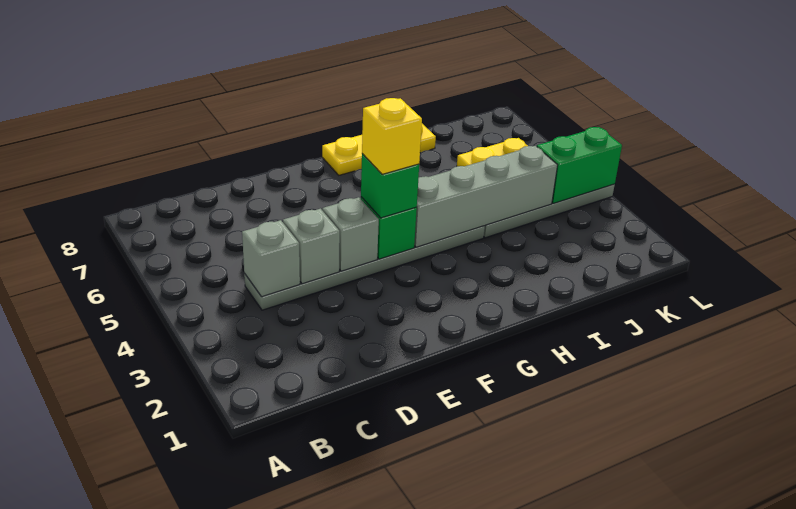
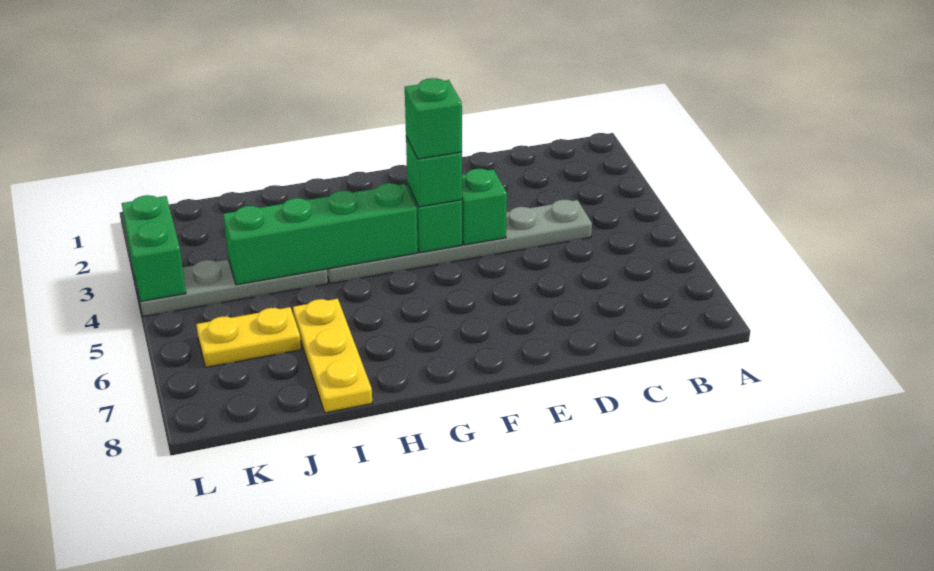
grey 1x1 brick [242,220,300,297] -> none
grey 1x1 brick [283,209,340,284] -> none
grey 1x1 brick [322,197,379,271] -> green 1x1 brick [462,169,507,245]
yellow 1x1 brick [362,98,422,174] -> green 1x1 brick [405,78,462,159]
grey 1x4 brick [414,146,557,247] -> green 1x4 brick [223,183,418,285]
yellow 1x3 plate [322,124,436,175] -> yellow 1x3 plate turned to [293,299,372,413]
green 1x2 brick [537,127,622,203] -> green 1x2 brick turned to [122,195,186,302]

